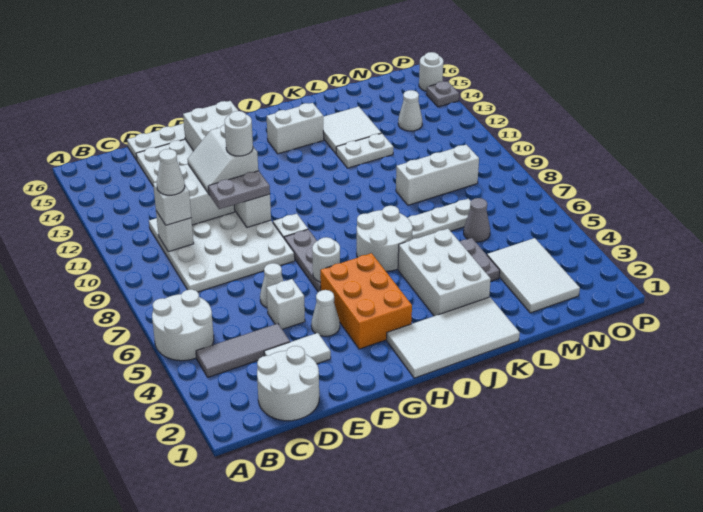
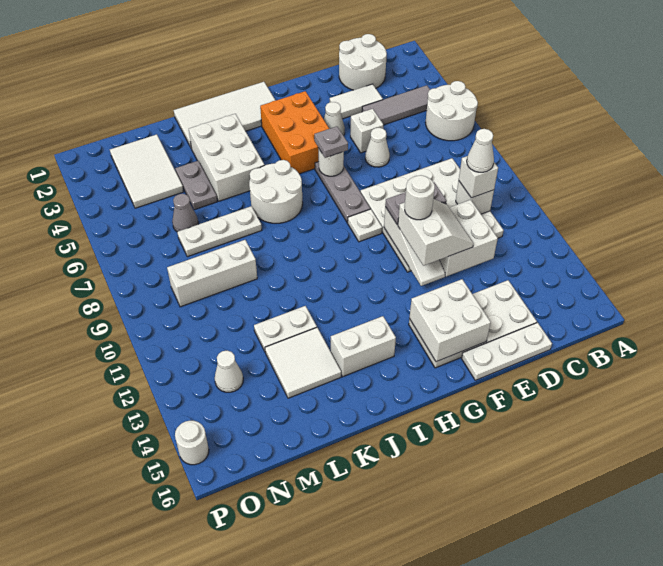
grey 1x1 plate [426,81,459,107] -> grey 1x1 plate moved to [314,126,348,158]

